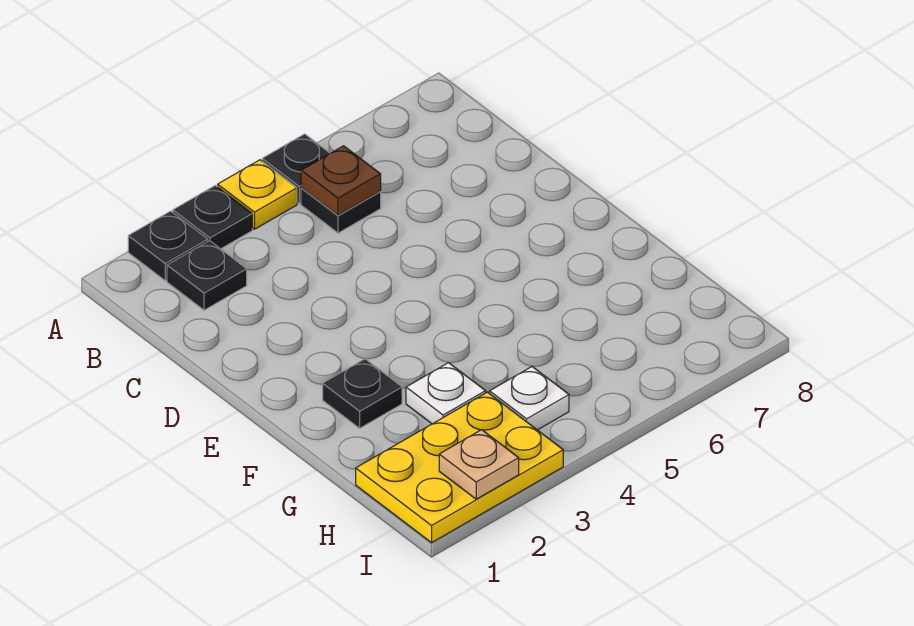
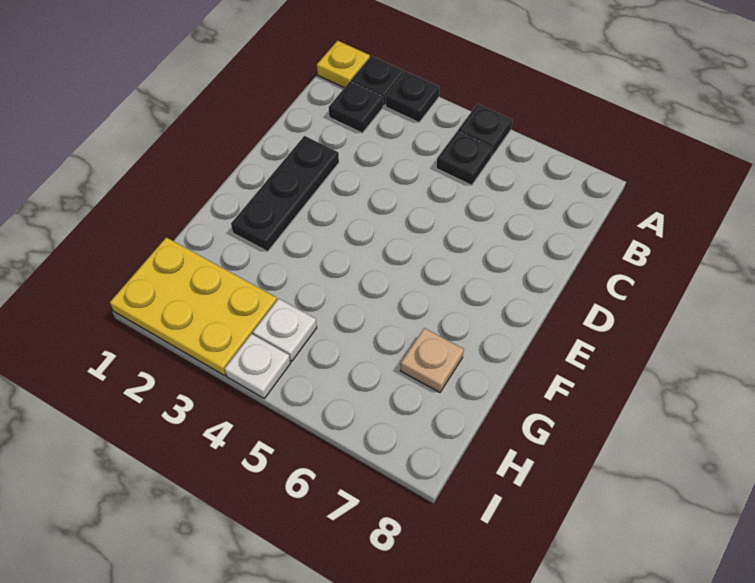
yellow 1x1 plate [218,160,297,229] -> yellow 1x1 plate moved to [317,41,370,88]
brown 1x1 plate [301,146,381,215] -> none
black 1x1 plate [323,359,402,428] -> black 1x3 plate [231,136,339,251]
white 1x1 plate [406,363,486,424] -> white 1x1 plate moved to [224,334,291,399]
tan 1x1 plate [439,430,519,499] -> tan 1x1 plate moved to [400,328,464,392]

